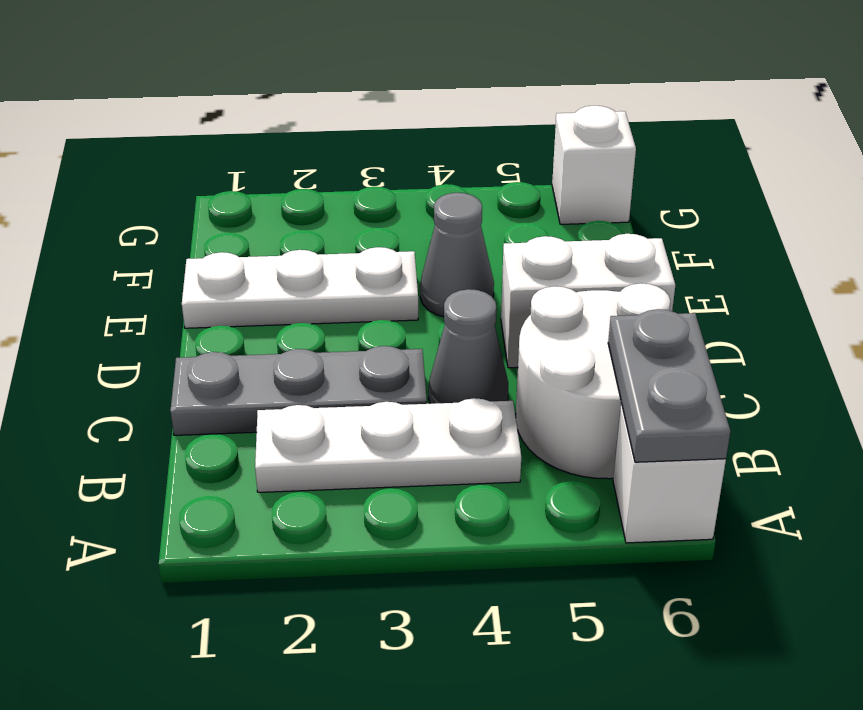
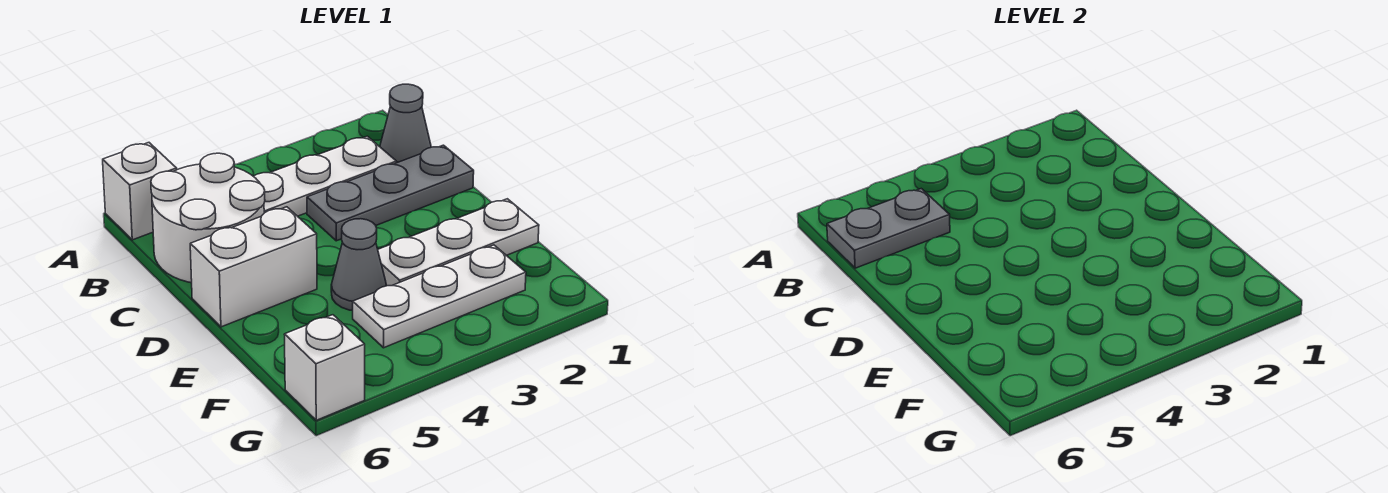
grey 1x2 plate [608,309,731,462] -> grey 1x2 plate turned to [827,189,950,268]
grey 1x1 cone [429,289,508,404] -> grey 1x1 cone moved to [380,84,431,163]
none -> white 1x3 plate [353,245,526,348]

